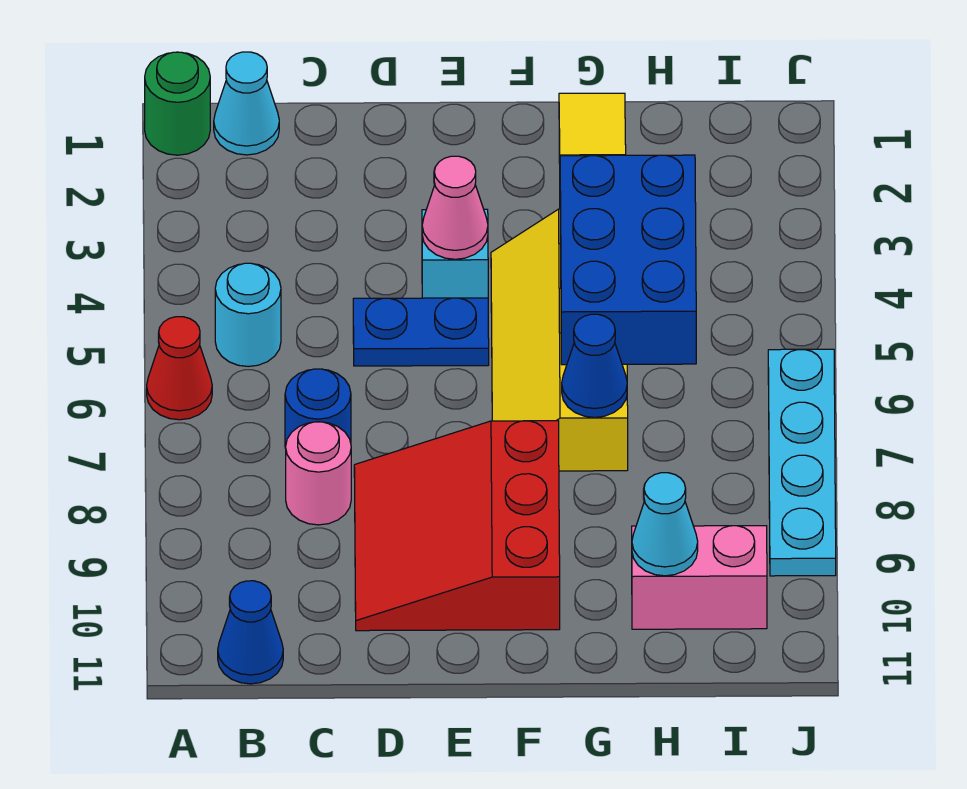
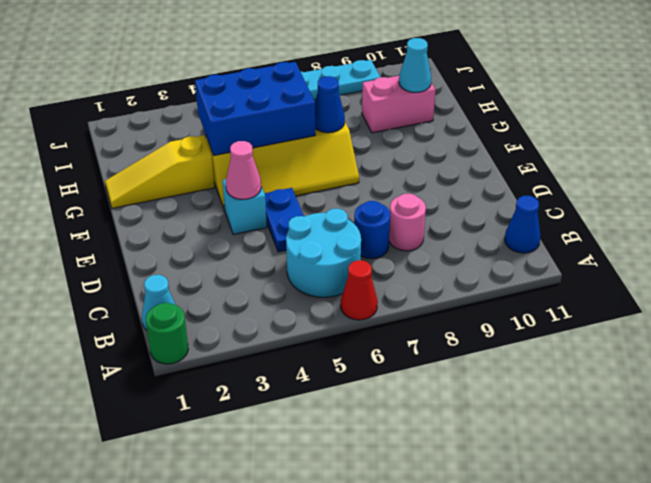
cyan 1x1 round brick [215,263,281,367] -> cyan 2x2 round brick [286,209,361,297]
red 3x3 slope [354,421,560,631] -> none
pink 1x2 brick [632,526,767,629] -> pink 1x2 brick turned to [362,76,436,133]

